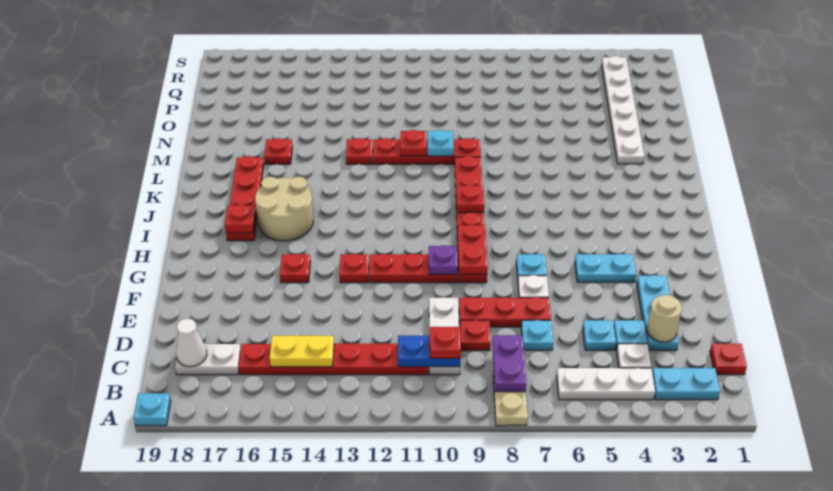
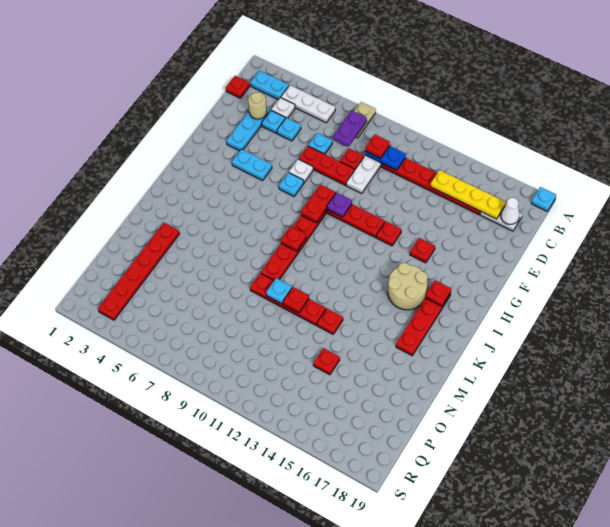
yellow 1x2 plate [270,335,334,367] -> yellow 1x4 plate [430,170,506,219]
white 1x6 plate [602,56,644,164] -> red 1x6 plate [98,223,179,320]
red 1x1 plate [264,138,292,164] -> red 1x1 plate moved to [313,348,340,375]

